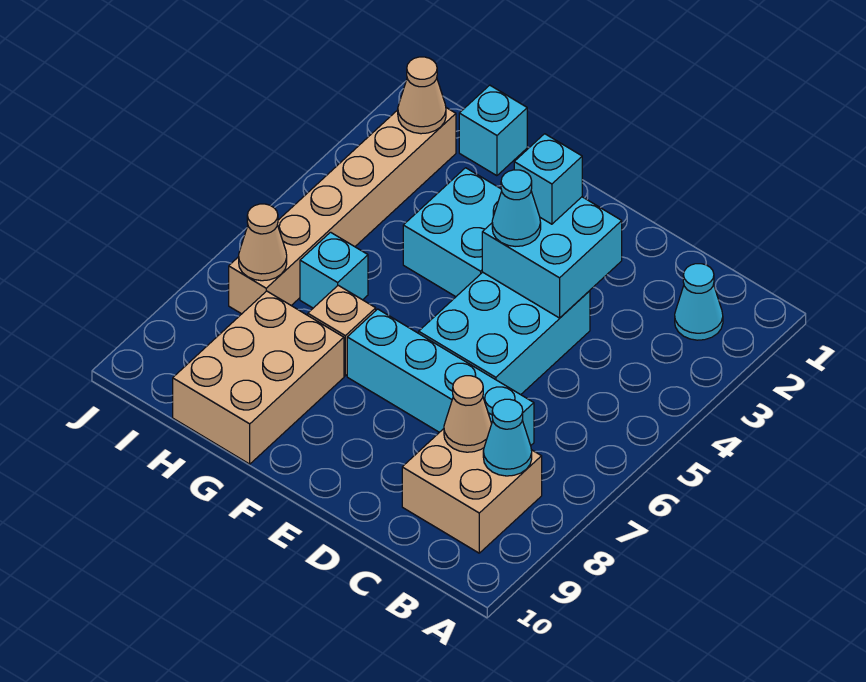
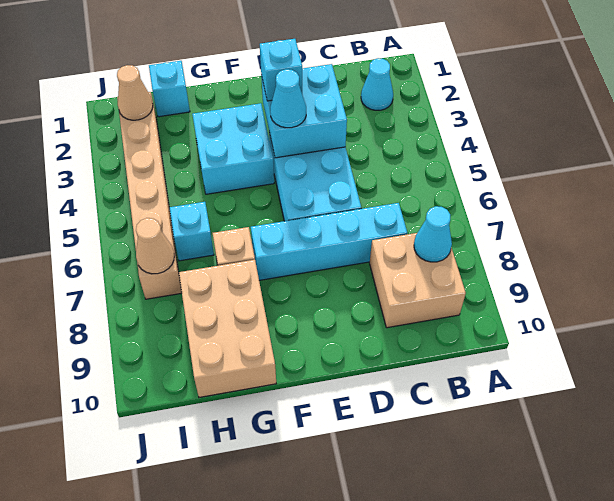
tan 1x1 cone [444,376,492,452] -> none

